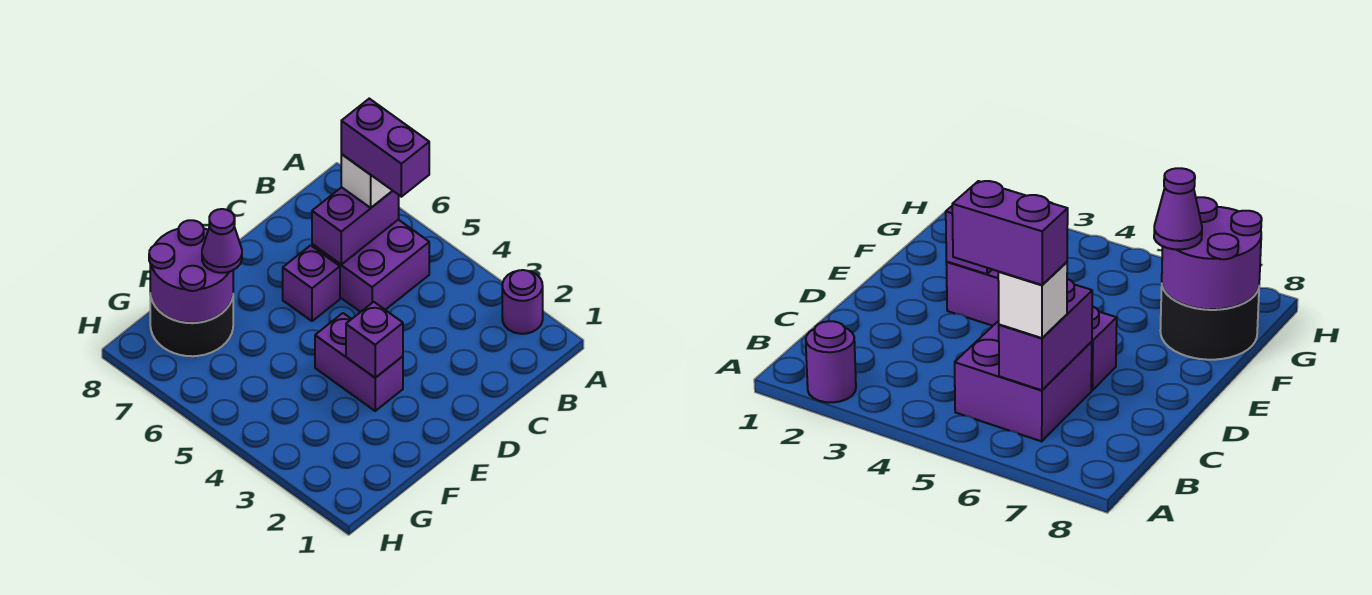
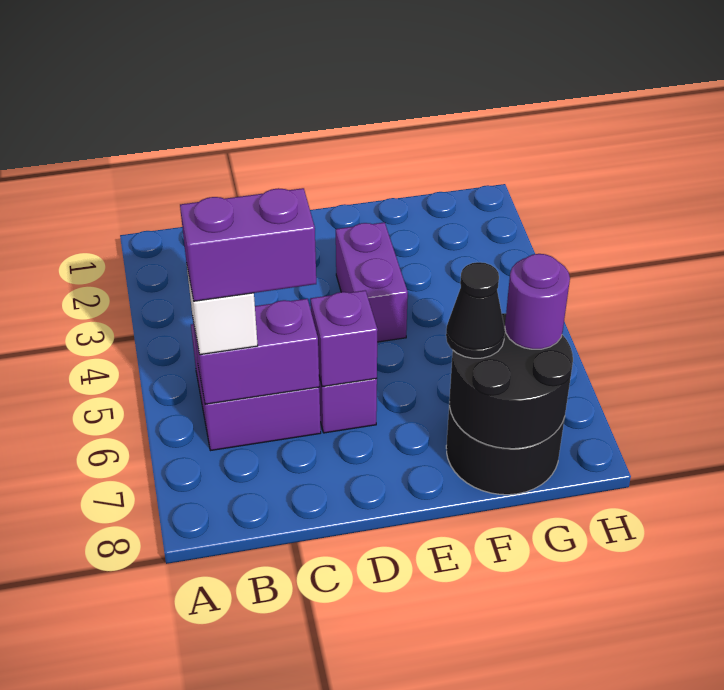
purple 1x1 round brick [502,270,543,334] -> purple 1x1 round brick moved to [505,254,570,349]
purple 1x2 brick [341,99,429,197] -> purple 1x2 brick turned to [180,188,316,301]
purple 1x1 brick [346,302,403,378] -> purple 1x1 brick moved to [310,290,378,387]
purple 2x2 round brick [149,220,233,323] -> black 2x2 round brick [449,313,573,449]
purple 1x1 cone [202,209,242,273] -> black 1x1 cone [446,262,505,358]

